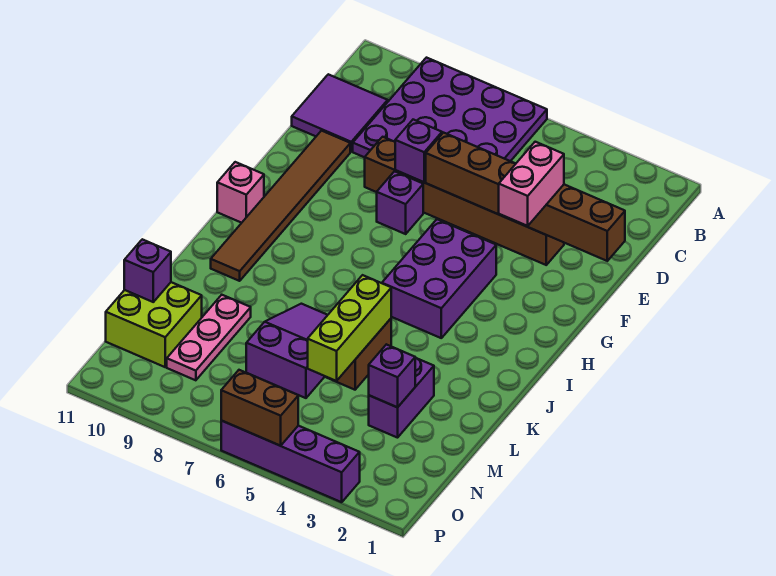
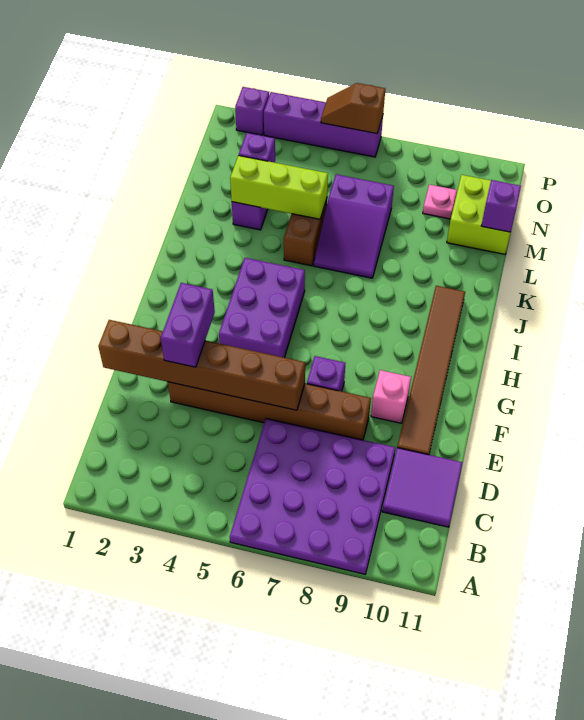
pink 1x2 brick [499,142,564,226] -> purple 1x2 brick [161,283,215,367]
purple 1x1 brick [395,120,442,182] -> purple 1x1 brick moved to [235,87,269,135]
pink 1x1 brick [217,162,264,223] -> pink 1x1 brick moved to [371,370,411,423]
lime 1x3 brick [308,275,391,381] -> lime 1x3 brick turned to [230,155,328,219]
pink 1x3 plate [167,295,251,380] -> pink 1x1 plate [423,185,457,219]
brown 1x2 brick [221,370,298,446] -> brown 1x2 slope [321,83,385,134]

